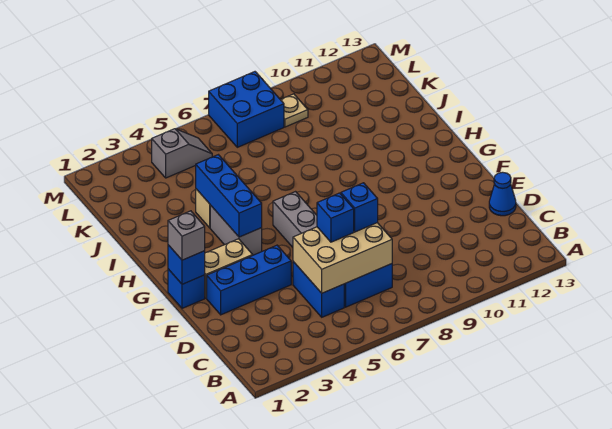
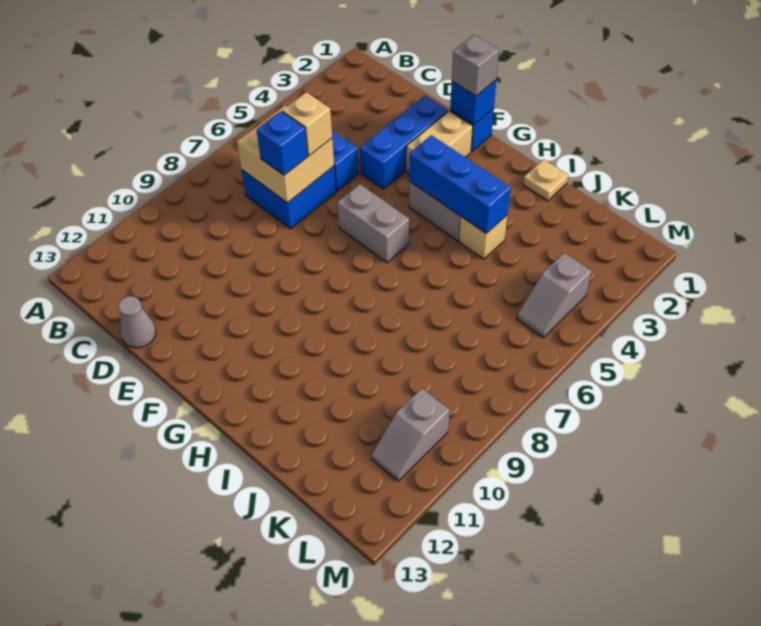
tan 2x3 brick [293,223,392,293] -> tan 2x2 brick [237,106,334,203]
blue 1x1 brick [317,193,354,242] -> tan 1x1 brick [282,92,332,156]
blue 1x1 cone [489,172,516,216] -> grey 1x1 cone [118,296,156,348]
blue 2x2 brick [209,72,284,147] -> none
tan 1x1 plate [280,94,308,127] -> tan 1x1 plate moved to [523,159,568,201]
none -> grey 1x2 slope [371,388,449,481]

